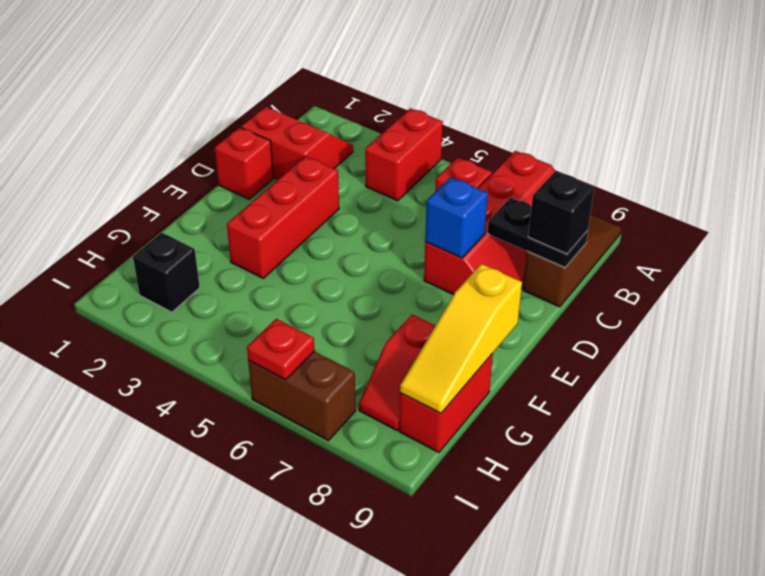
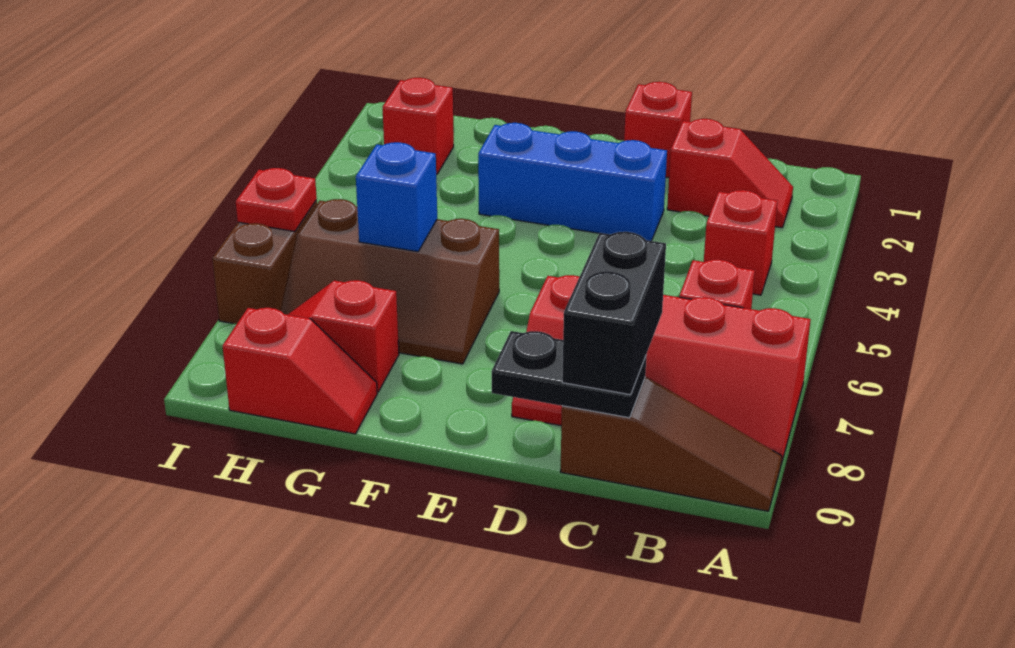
red 1x2 brick [365,108,443,201] -> red 1x1 brick [704,190,778,295]
red 2x2 slope [241,107,353,179] -> red 1x2 slope [667,119,793,228]
black 1x2 plate [488,198,588,268] -> black 1x2 plate turned to [492,331,646,418]
black 1x1 brick [528,172,594,254] -> black 1x2 brick [562,232,666,395]
red 1x3 brick [227,156,339,278] -> blue 1x3 brick [478,123,667,241]
blue 1x1 brick [425,177,488,258] -> blue 1x1 brick moved to [356,142,437,252]
none -> brown 2x3 slope [281,199,499,364]
yellow 1x3 slope [400,264,522,413] -> none
red 1x2 brick [399,353,493,453] -> red 1x2 slope [222,308,377,434]
black 1x1 brick [133,233,200,312] -> red 1x1 brick [382,78,454,174]

